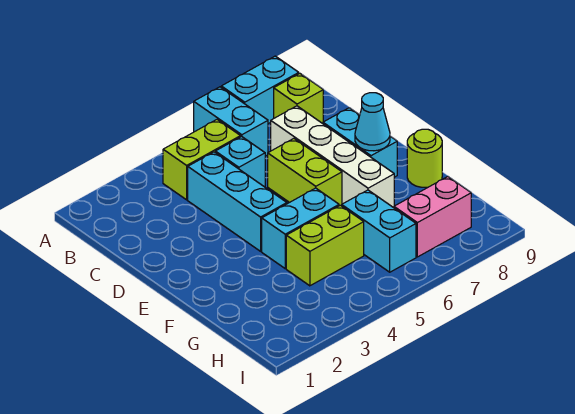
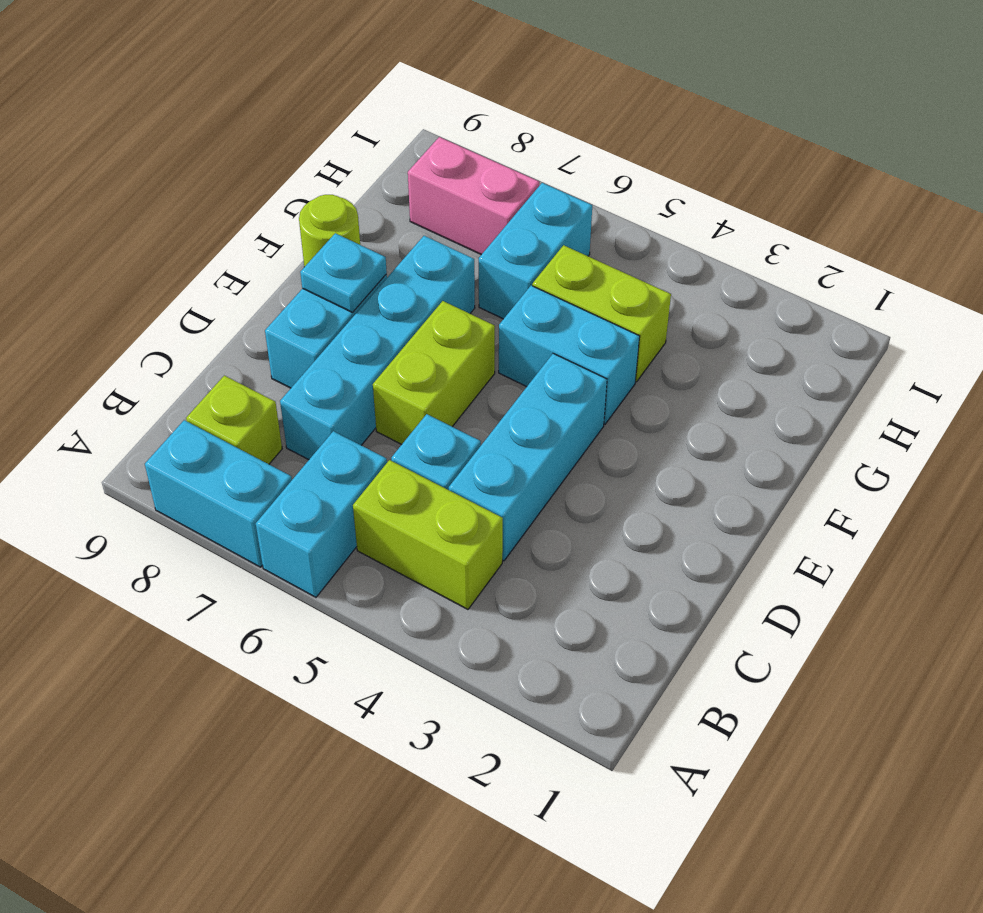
white 1x4 brick [271,106,394,208] -> cyan 1x4 brick [280,236,475,460]
cyan 1x1 cone [355,93,390,151] -> cyan 1x1 plate [300,233,387,313]

